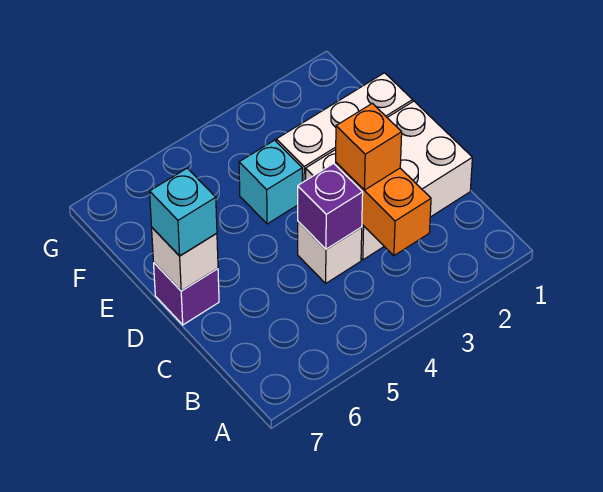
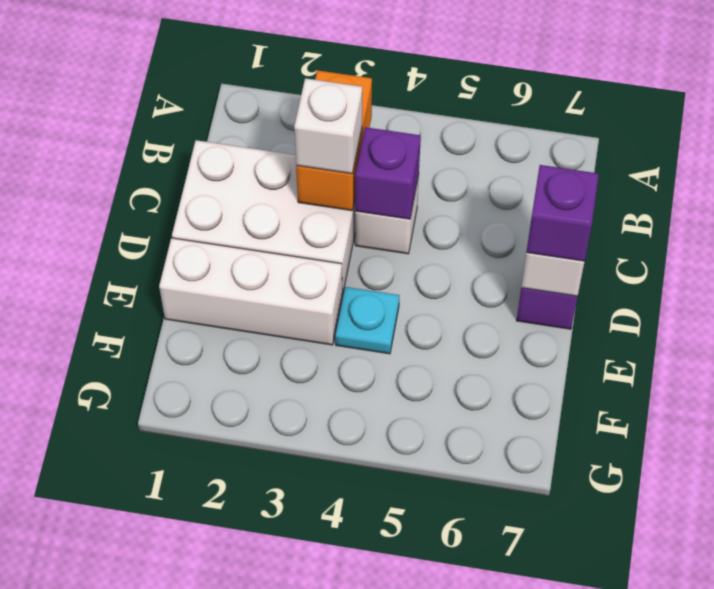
orange 1x1 brick [336,103,402,190] -> white 1x1 brick [294,78,362,174]
cyan 1x1 brick [150,168,217,256] -> purple 1x1 brick [526,165,599,261]
cyan 1x1 brick [239,140,302,224] -> cyan 1x1 plate [335,287,399,354]

